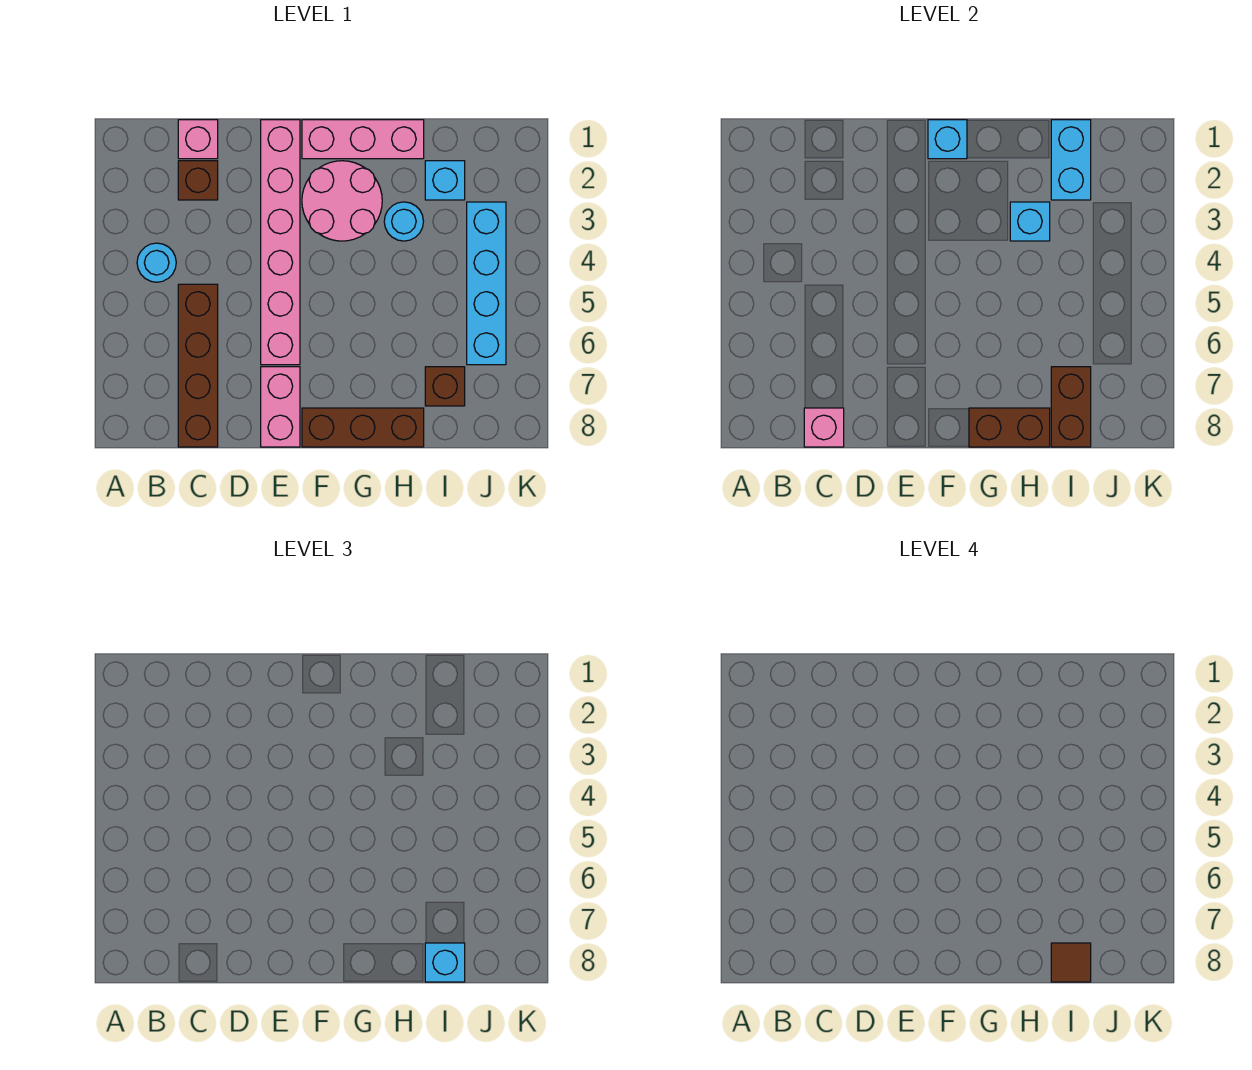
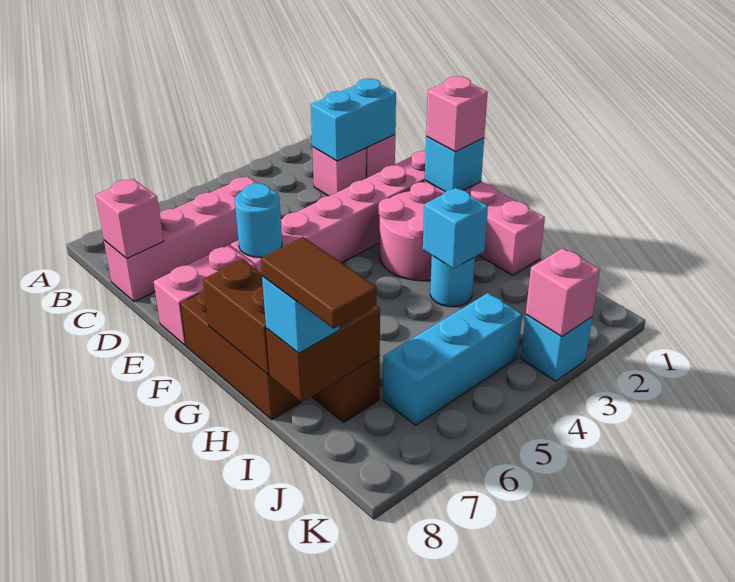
cyan 1x1 round brick [137,243,176,282] -> cyan 1x1 round brick moved to [235,183,282,257]
brown 1x1 brick [178,161,218,200] -> pink 1x1 brick [312,147,366,196]
brown 1x4 brick [178,284,218,447] -> pink 1x4 brick [104,176,258,302]
none -> pink 1x1 brick [426,76,488,152]
cyan 1x2 brick [1051,120,1091,200] -> cyan 1x2 brick moved to [311,79,396,161]
cyan 1x1 brick [425,161,465,200] -> cyan 1x1 brick moved to [521,315,592,381]
brown 1x1 tile [1051,943,1091,982] -> brown 1x2 tile [261,237,376,329]
cyan 1x4 brick [467,202,506,365] -> cyan 1x3 brick [383,293,522,425]
none -> pink 1x1 brick [526,248,600,337]

